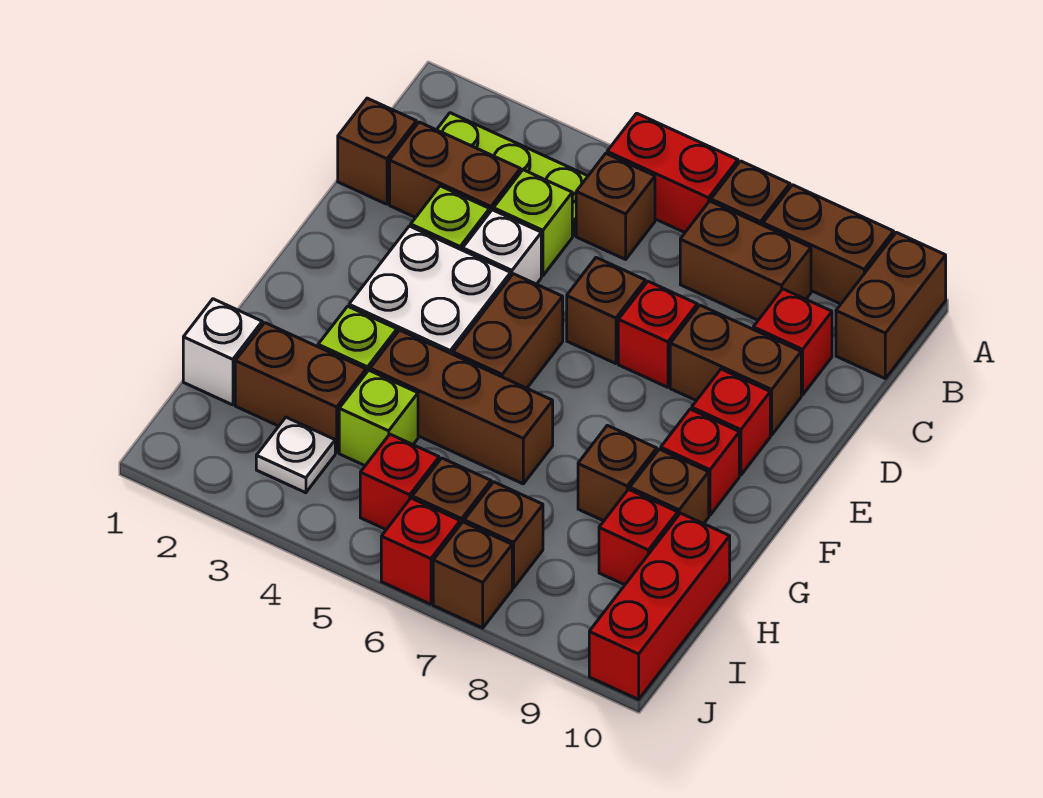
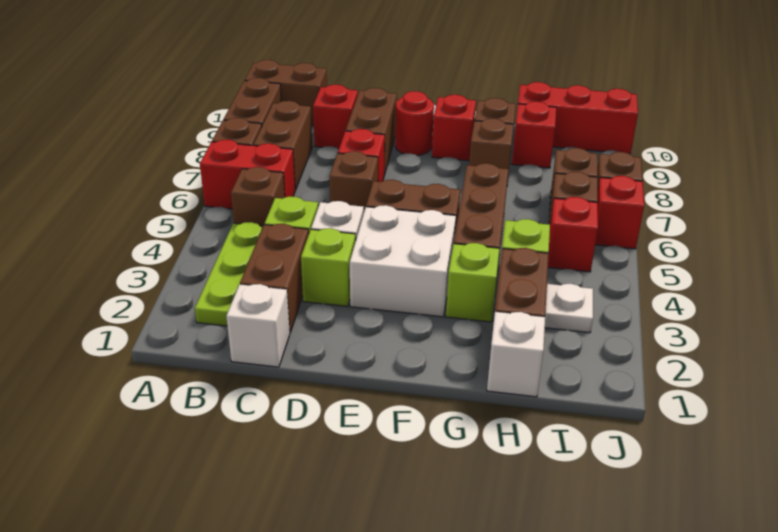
red 1x2 brick [607,113,738,232] -> red 1x2 brick turned to [200,140,295,209]
brown 1x1 brick [338,98,416,204] -> white 1x1 brick [226,284,290,367]
red 1x1 brick [692,369,770,475] -> red 1x1 round brick [395,91,434,155]

